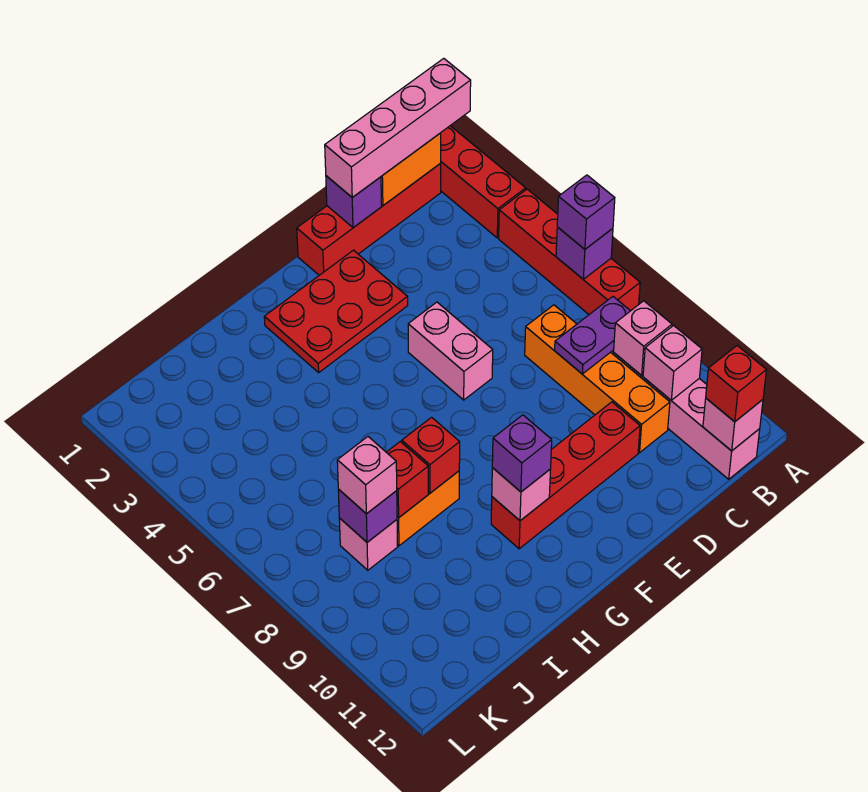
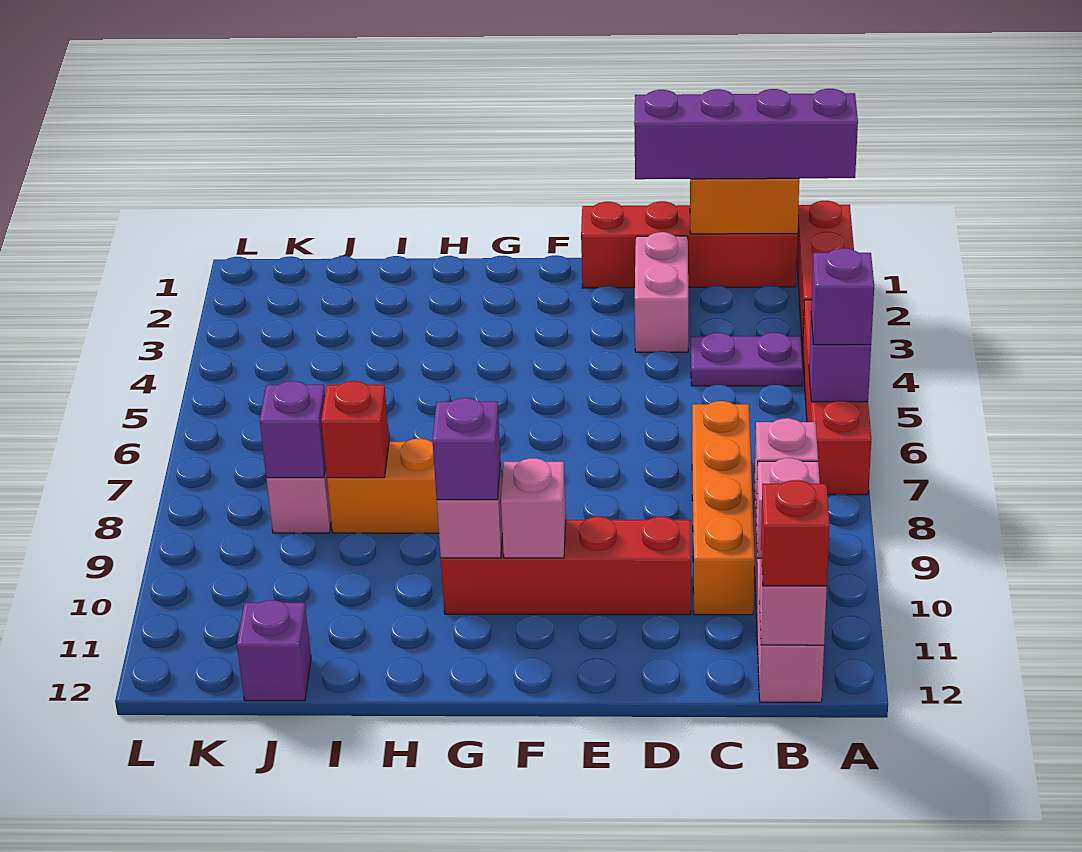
pink 1x4 brick [325,58,471,197] -> purple 1x4 brick [634,89,858,179]
purple 1x2 plate [555,297,630,374] -> purple 1x2 plate moved to [691,333,803,386]
purple 1x1 brick [326,176,382,228] -> purple 1x1 brick moved to [237,600,311,701]
red 2x3 plate [264,250,408,372] -> none
pink 1x2 brick [408,302,493,400] -> pink 1x2 brick moved to [635,232,688,352]
red 1x1 brick [402,417,460,493] -> none
pink 1x1 brick [337,437,397,514] -> pink 1x1 brick moved to [501,458,566,558]

